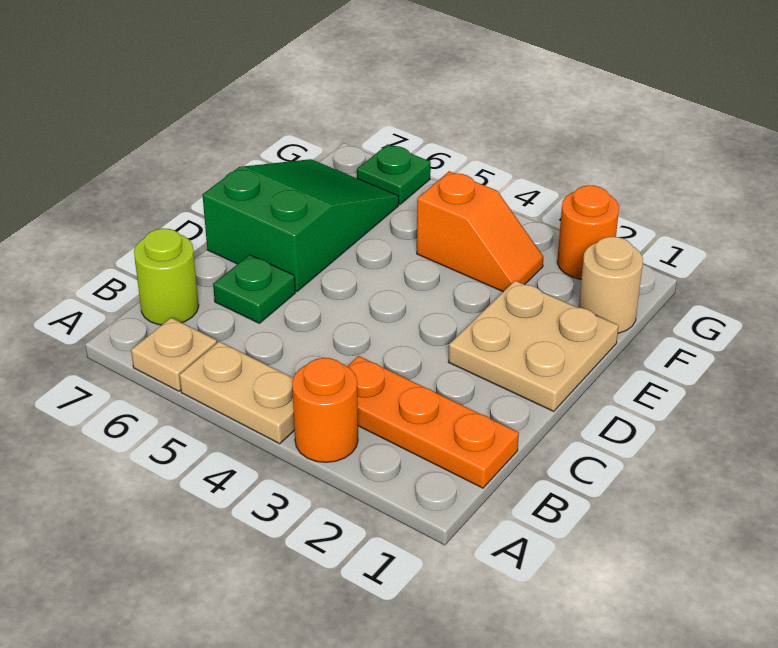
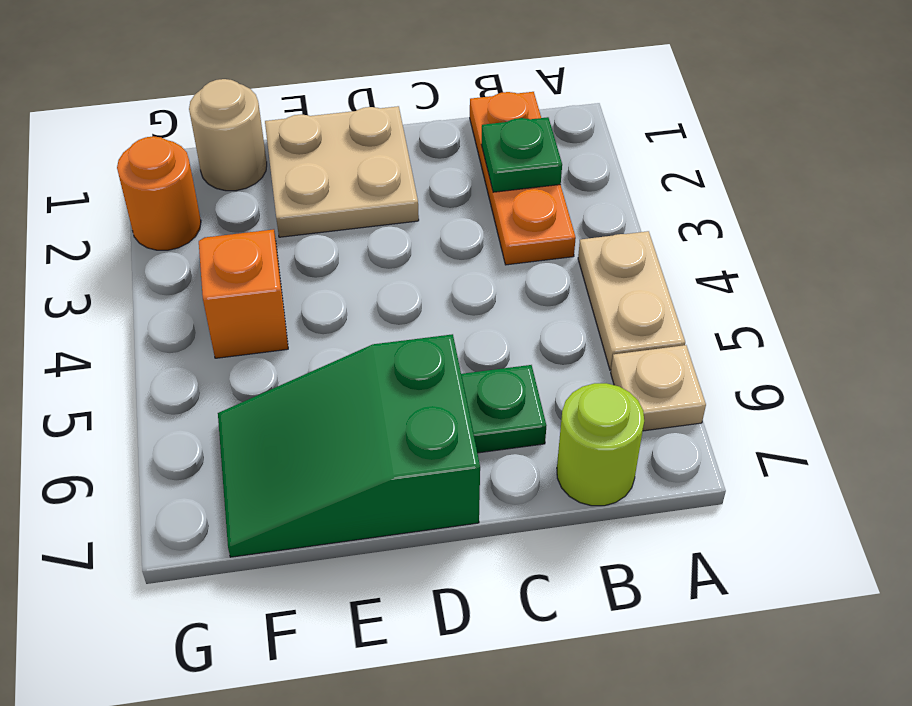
orange 1x1 round brick [292,358,358,462] -> none
green 1x1 plate [357,144,431,204] -> green 1x1 plate moved to [481,117,562,192]

